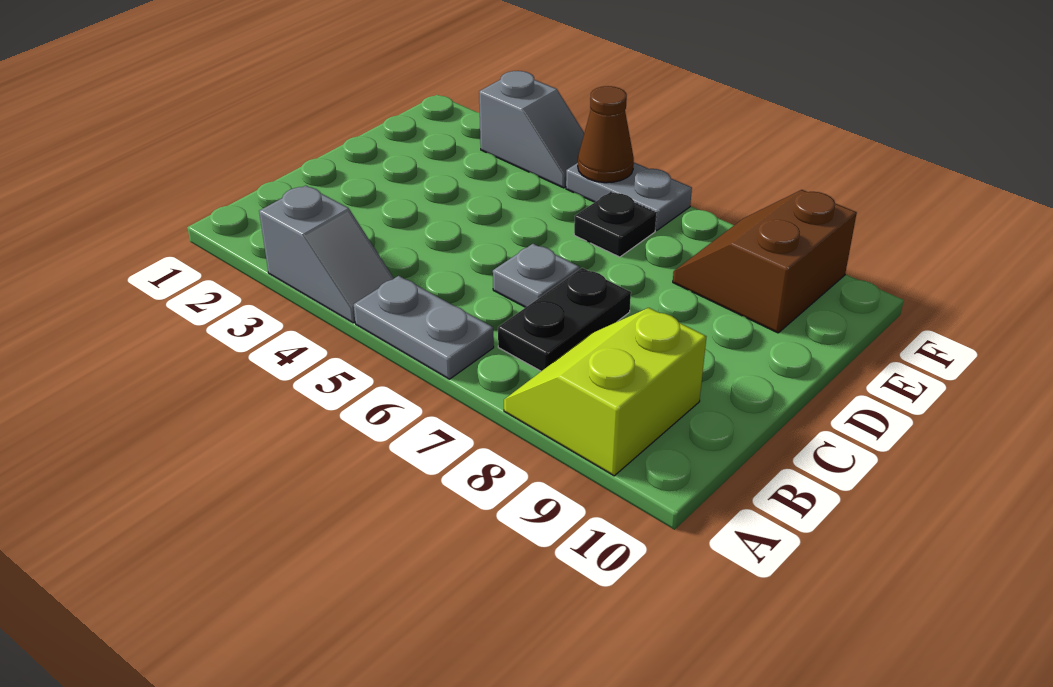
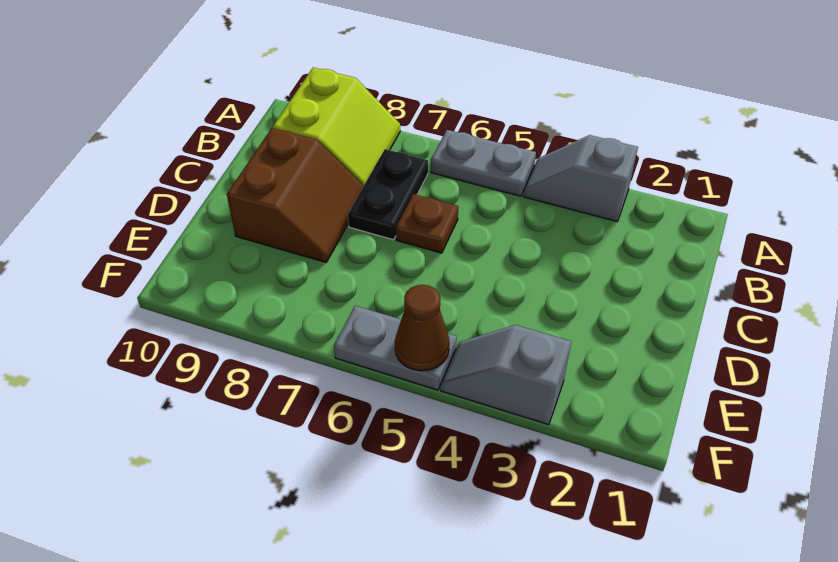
grey 1x1 plate [493,244,580,307] -> brown 1x1 plate [396,194,458,253]
black 1x1 plate [574,192,656,257] -> none
brown 2x2 slope [673,190,857,333] -> brown 2x2 slope moved to [227,128,363,262]

